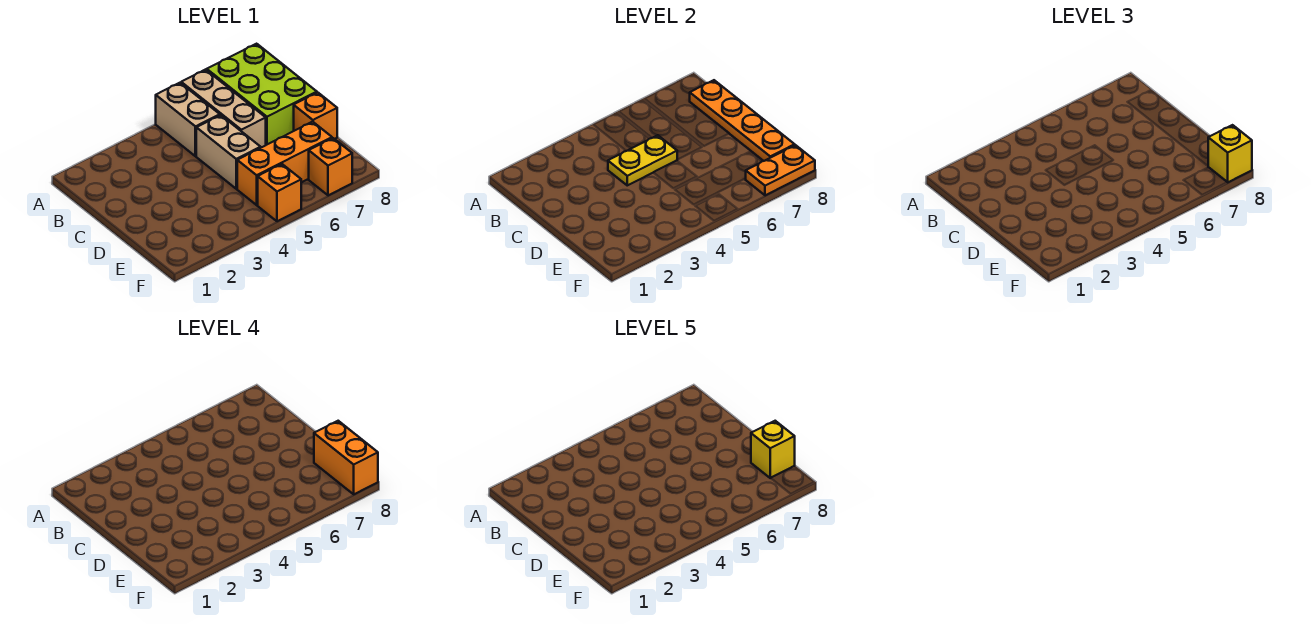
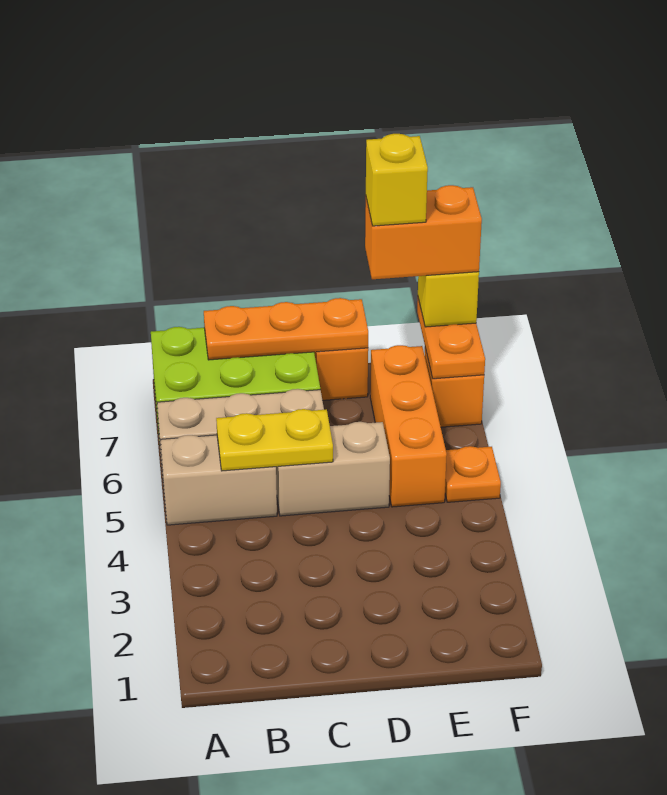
orange 1x4 plate [690,80,795,161] -> orange 1x3 plate [204,298,368,360]
yellow 1x2 plate [608,135,677,185] -> yellow 1x2 plate turned to [216,409,333,471]
orange 1x1 brick [258,164,301,221] -> orange 1x1 plate [445,446,501,502]

